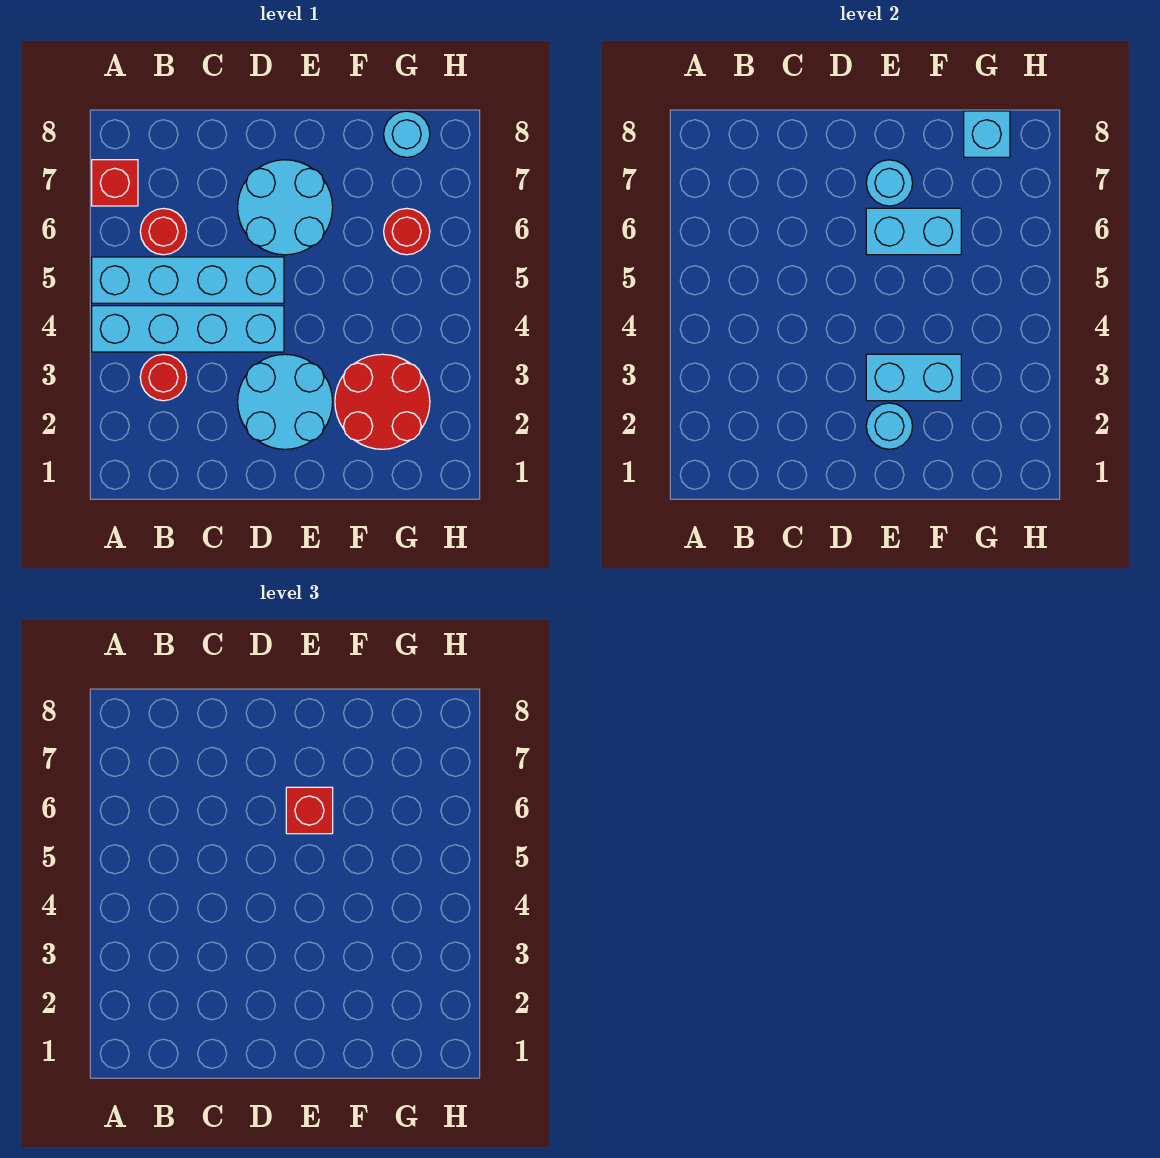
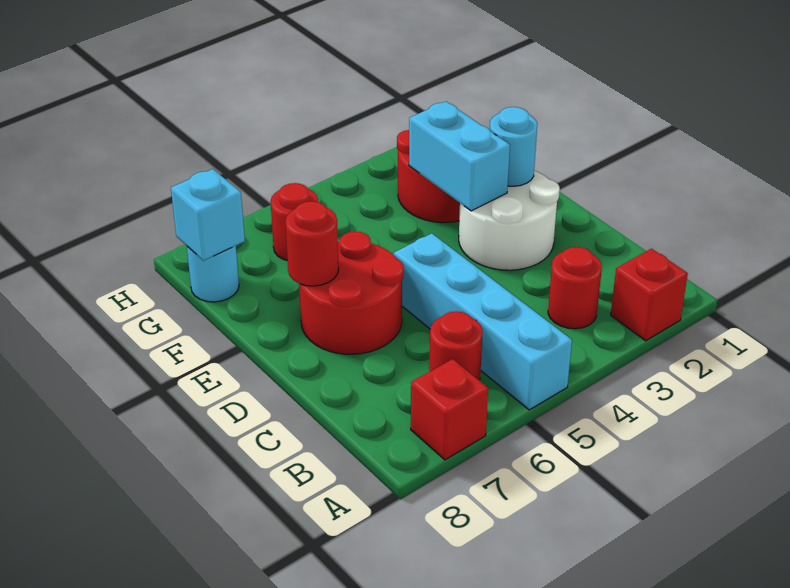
cyan 1x4 brick [92,306,284,352] -> none
cyan 2x2 round brick [238,354,333,449] -> white 2x2 round brick [459,171,560,270]
cyan 2x2 round brick [238,160,333,255] -> red 2x2 round brick [299,231,403,354]
cyan 1x2 brick [866,208,961,255] -> none
red 1x1 brick [286,787,333,834] -> red 1x1 brick moved to [611,249,688,341]
cyan 1x1 round brick [866,160,913,206] -> red 1x1 round brick [285,201,339,286]

